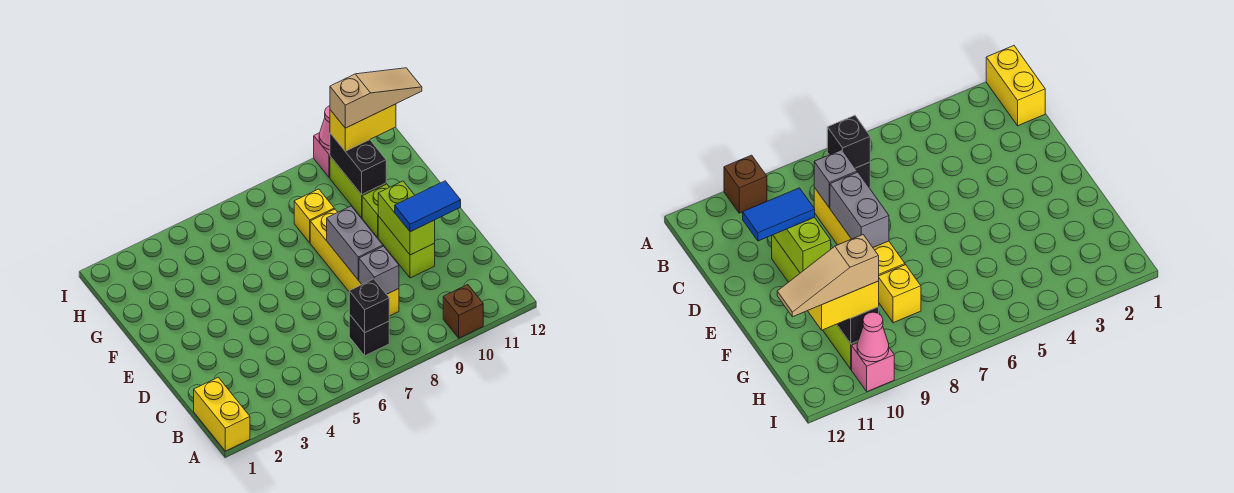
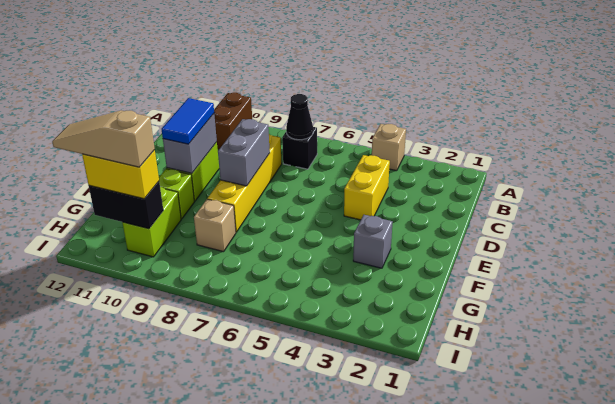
yellow 1x2 brick [194,377,250,451] -> yellow 1x2 brick moved to [344,155,390,220]
none -> tan 1x1 brick [372,124,406,171]
brown 1x1 brick [443,285,483,338] -> brown 1x2 brick [214,93,252,150]
black 1x1 brick [349,279,389,332] -> black 1x1 cone [286,94,313,140]
grey 1x1 brick [359,246,399,294] -> grey 1x1 brick moved to [353,215,393,268]
lime 1x2 brick [378,181,435,255] -> grey 1x2 brick [163,114,217,173]
blue 1x2 tile [395,181,461,232] -> blue 1x2 tile turned to [162,98,214,144]
yellow 1x1 brick [294,189,334,243] -> tan 1x1 brick [194,199,236,252]
black 1x2 brick [330,133,386,195] -> black 1x2 brick turned to [89,182,163,229]
pink 1x1 brick [314,133,330,178] -> none
pink 1x1 cone [319,106,330,150] -> none

